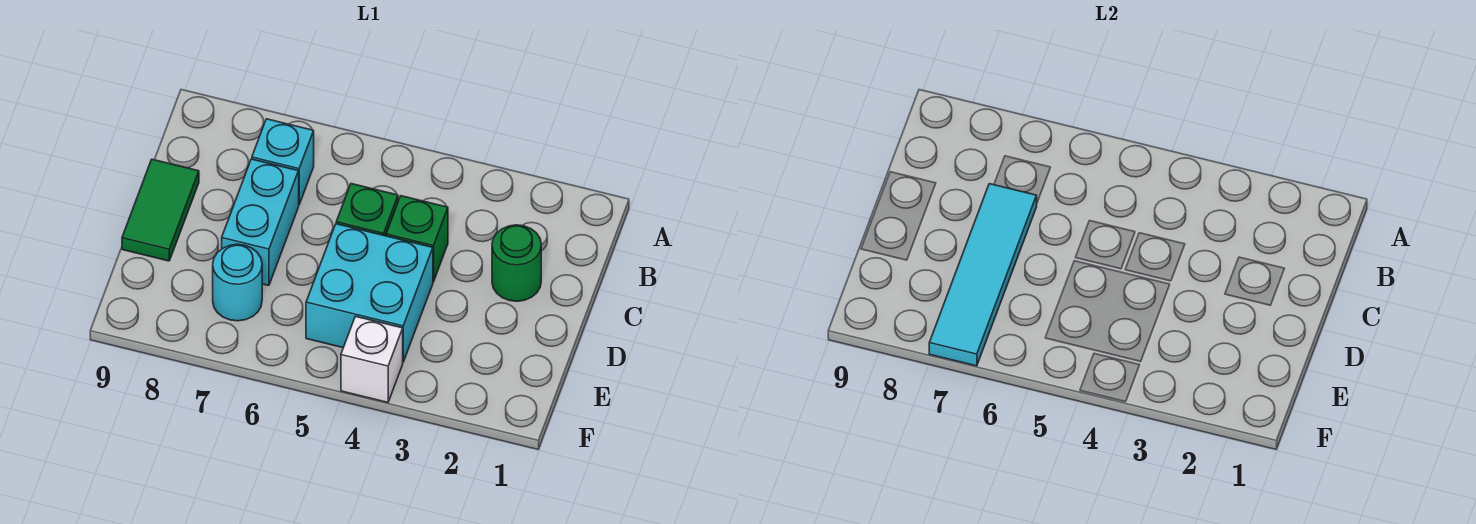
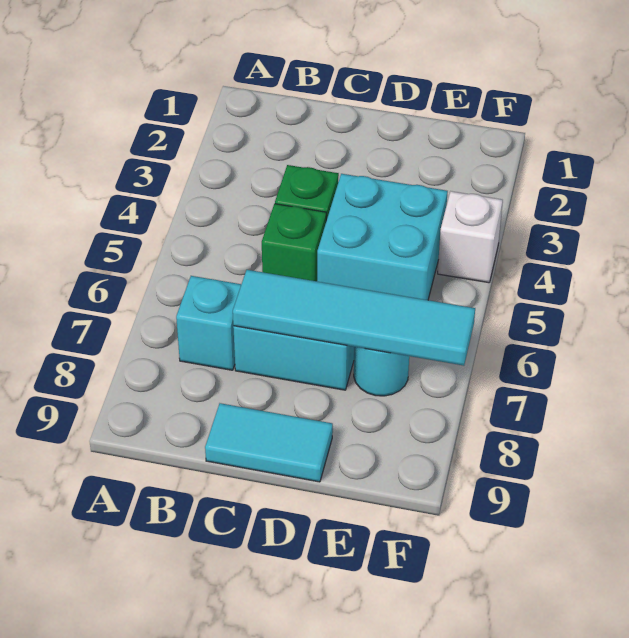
green 1x1 round brick [492,225,541,301] -> none
green 1x2 tile [122,159,199,261] -> cyan 1x2 tile [205,403,333,482]

